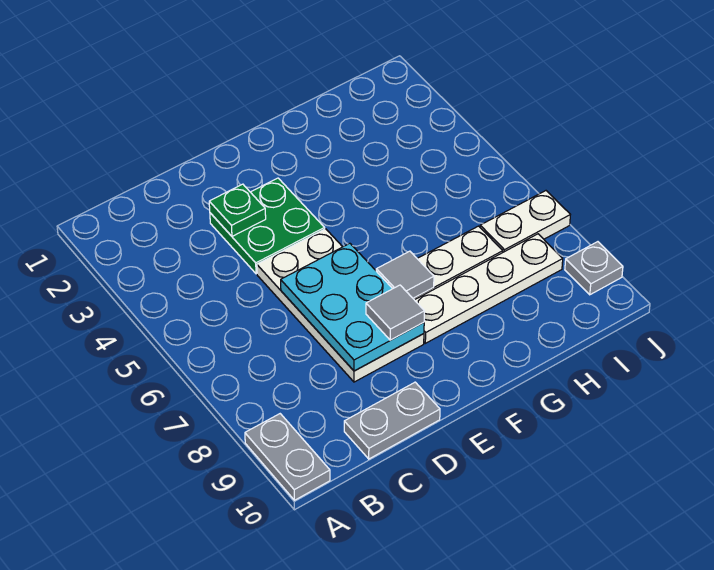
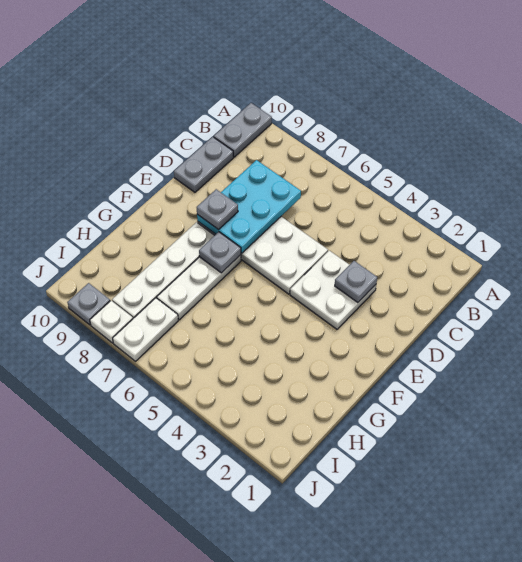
grey 1x2 plate [245,414,330,500] -> grey 1x2 plate turned to [214,103,272,157]
green 2x2 plate [210,178,325,274] -> white 2x2 plate [290,251,376,329]
green 1x1 plate [209,184,266,236] -> grey 1x1 plate [335,261,377,303]
cyan 2x3 plate [281,243,424,371] -> cyan 2x3 plate turned to [197,160,301,253]
grey 1x1 tile [366,285,425,340] -> grey 1x1 plate [197,189,238,230]
grey 1x1 tile [376,251,434,298] -> grey 1x1 plate [199,232,241,273]
none -> white 1x1 plate [90,301,133,343]

